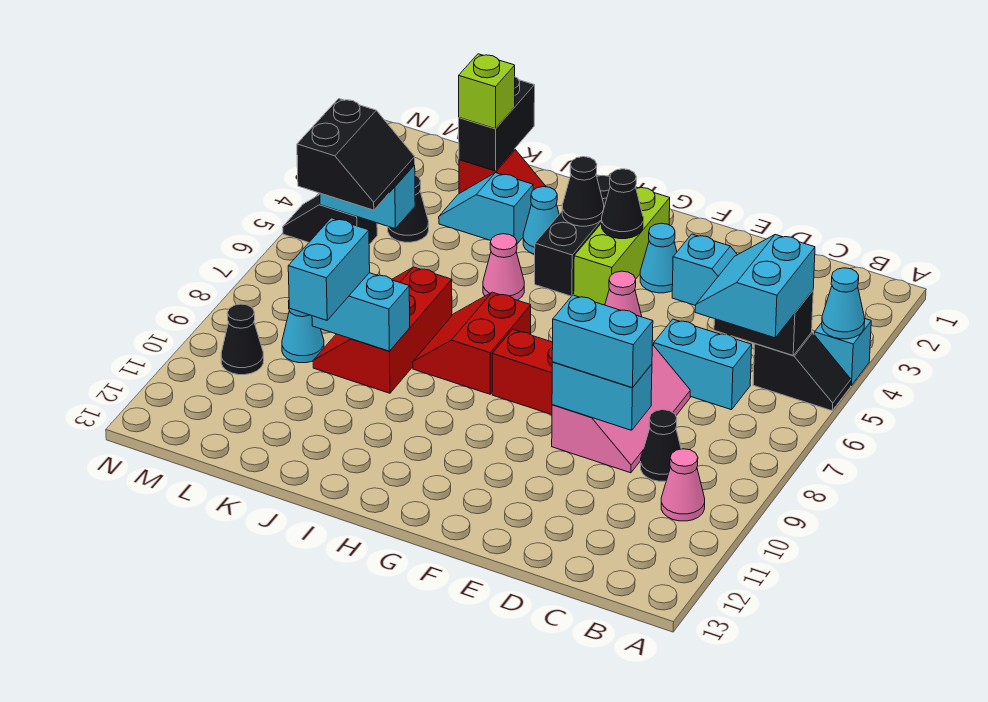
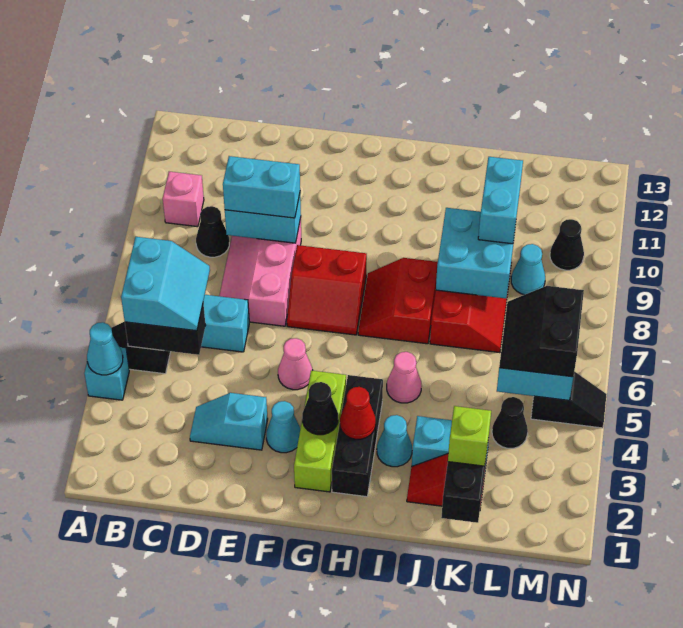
pink 1x1 cone [661,449,705,521] -> pink 1x1 brick [163,172,204,227]
black 1x1 cone [562,157,604,226] -> red 1x1 cone [340,387,376,439]
red 2x2 slope [413,292,531,394] -> red 2x2 slope turned to [358,258,438,344]
cyan 1x2 brick [312,273,410,351] -> cyan 2x2 brick [436,208,516,298]

